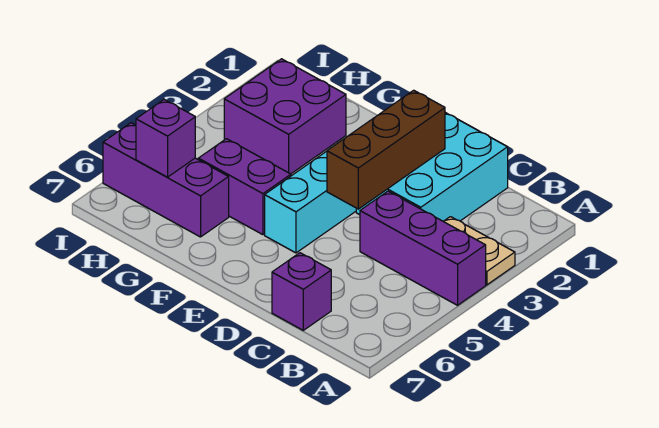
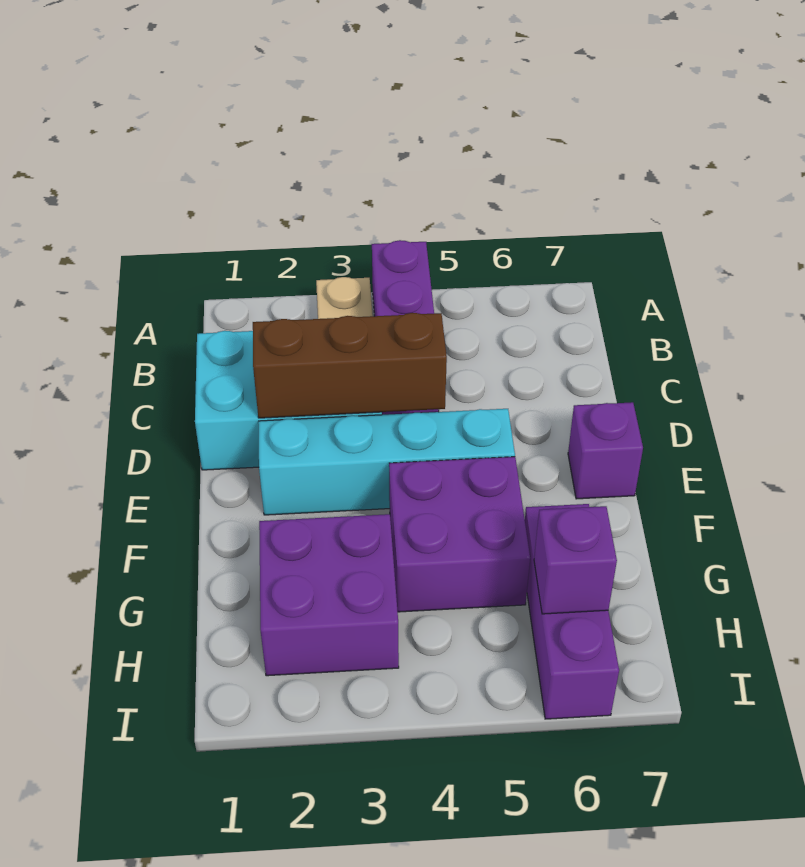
purple 1x1 brick [272,253,331,330] -> purple 1x1 brick moved to [568,402,643,499]
purple 1x2 brick [198,139,291,235] -> purple 2x2 brick [389,457,530,612]

